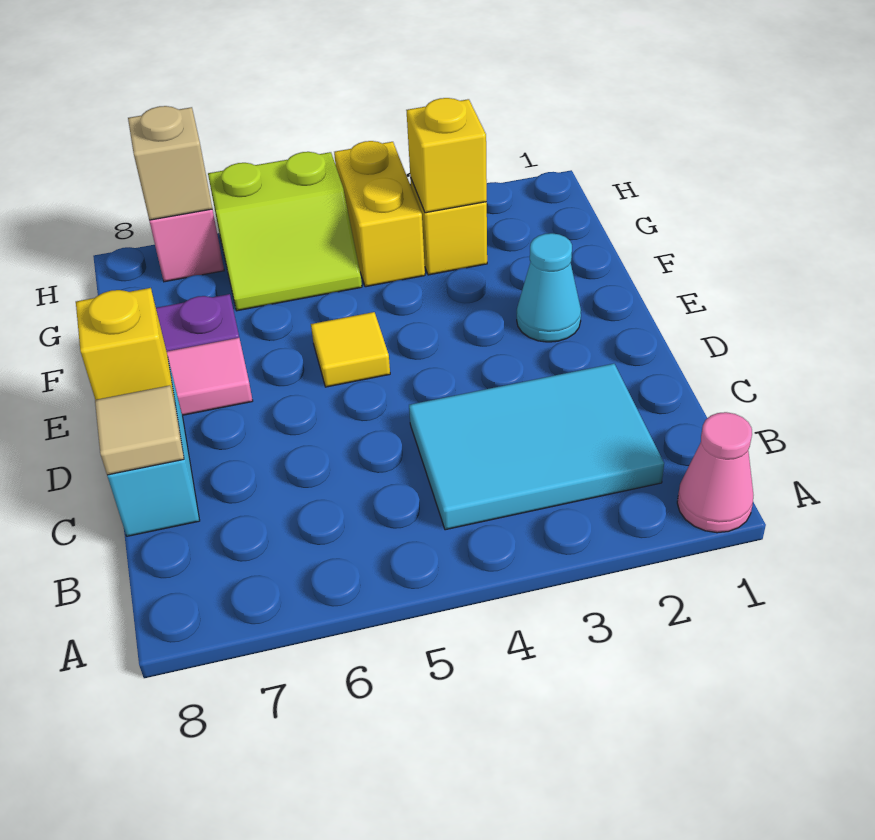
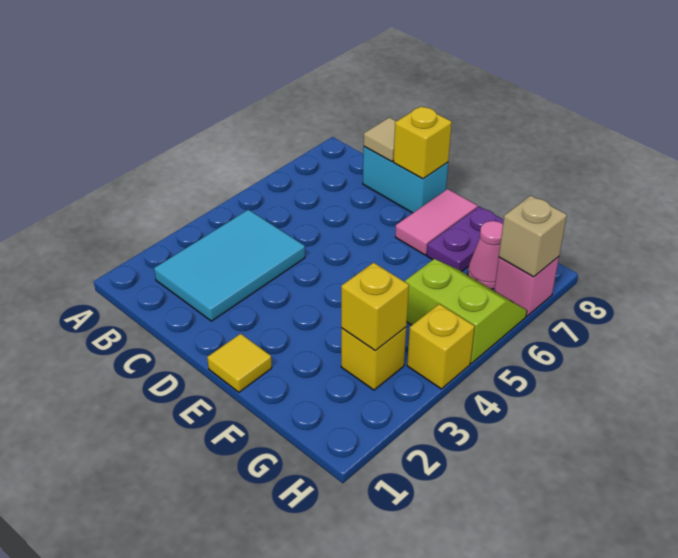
pink 1x1 cone [677,412,753,533] -> pink 1x1 cone moved to [468,221,503,289]
cyan 1x1 cone [517,233,581,342] -> none
yellow 1x1 tile [311,312,390,387] -> yellow 1x1 tile moved to [207,334,272,392]
yellow 1x2 brick [334,141,425,287] -> yellow 1x1 brick [407,304,475,389]
lime 2x2 slope [208,152,362,311] -> lime 2x2 slope turned to [405,259,527,363]

